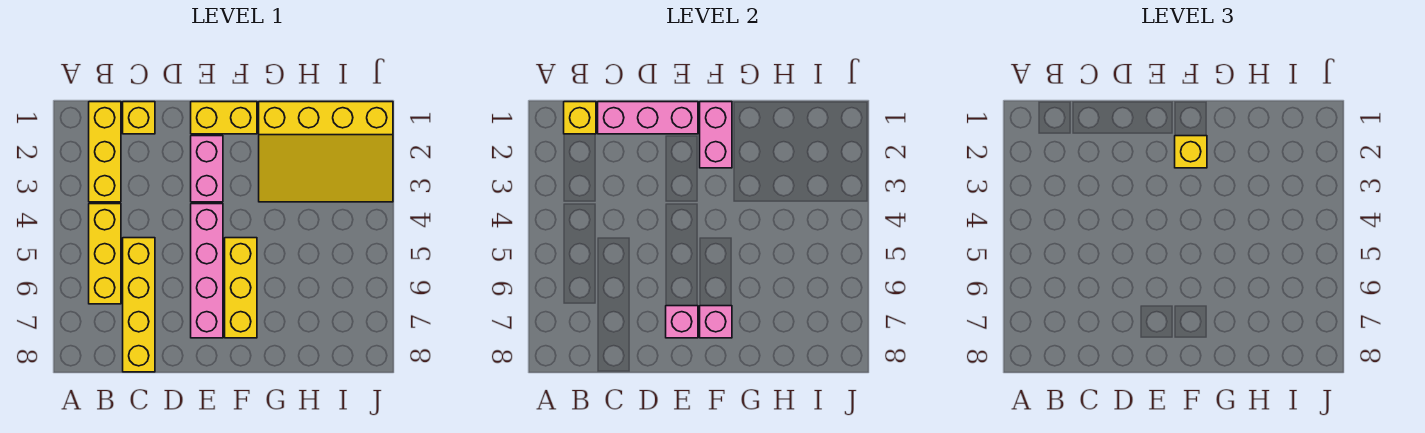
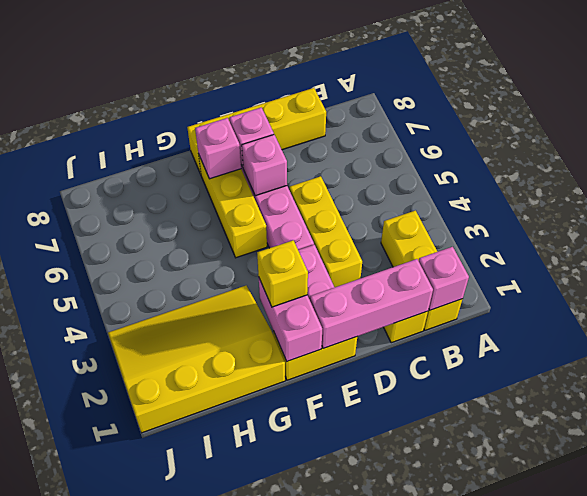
yellow 1x1 brick [564,102,596,134] -> pink 1x1 brick [419,247,469,310]
yellow 1x3 brick [89,204,121,304] -> yellow 1x3 brick moved to [289,176,362,287]
yellow 1x4 brick [123,238,155,372] -> yellow 1x4 brick turned to [187,88,326,174]
none -> pink 1x1 brick [242,135,287,196]

